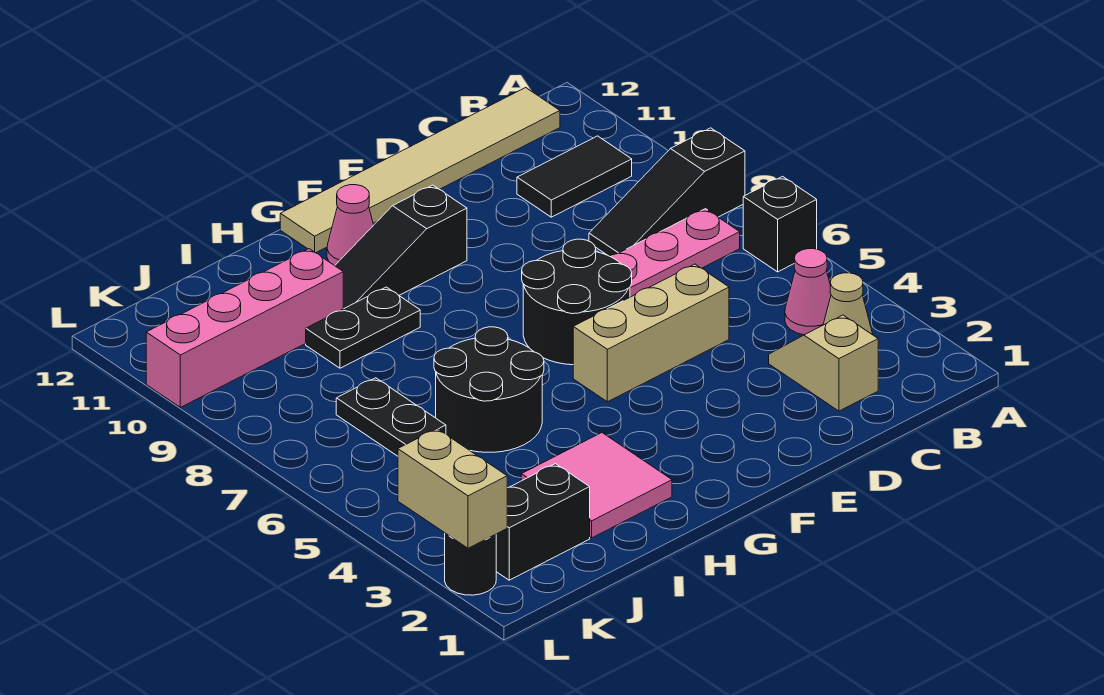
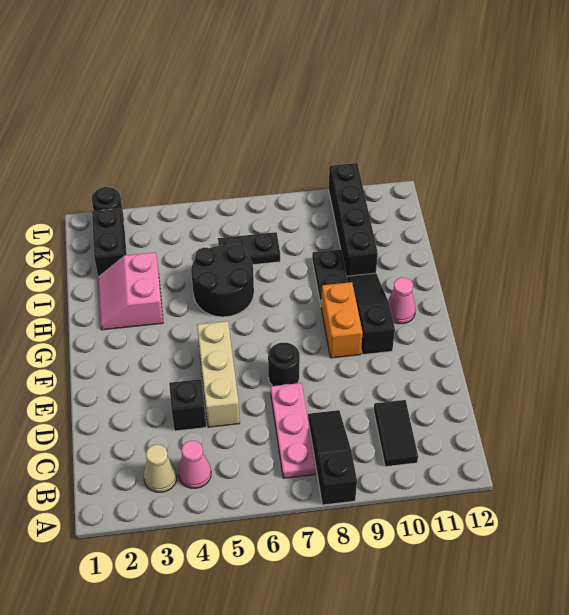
black 1x1 brick [743,176,817,272] -> black 1x1 brick moved to [169,379,206,431]
tan 1x6 tile [280,88,560,253] -> none
tan 1x2 slope [769,315,878,411] -> none
black 2x2 round brick [522,239,632,365] -> black 1x1 round brick [268,343,300,386]
none -> orange 1x2 brick [321,282,363,358]
pink 2x2 tile [521,433,672,538] -> pink 2x2 slope [98,252,163,330]
pink 1x4 brick [146,249,343,407] -> black 1x4 brick [329,163,378,276]
tan 1x2 brick [398,429,507,548] -> none

